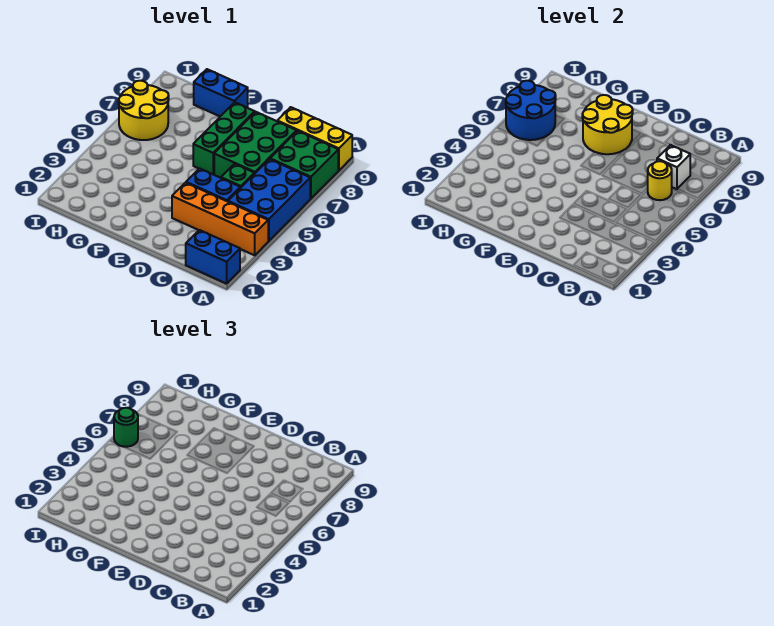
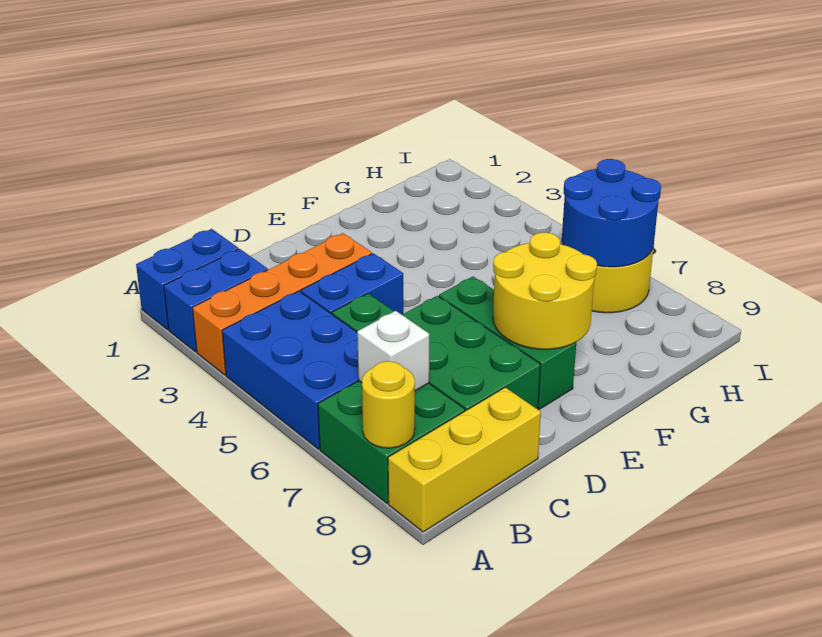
yellow 1x1 round brick [648,161,672,200] -> yellow 1x1 round brick moved to [362,361,415,448]
blue 1x2 brick [194,69,248,116] -> blue 1x2 brick moved to [164,249,268,352]
green 1x1 round brick [114,408,138,447] -> none

